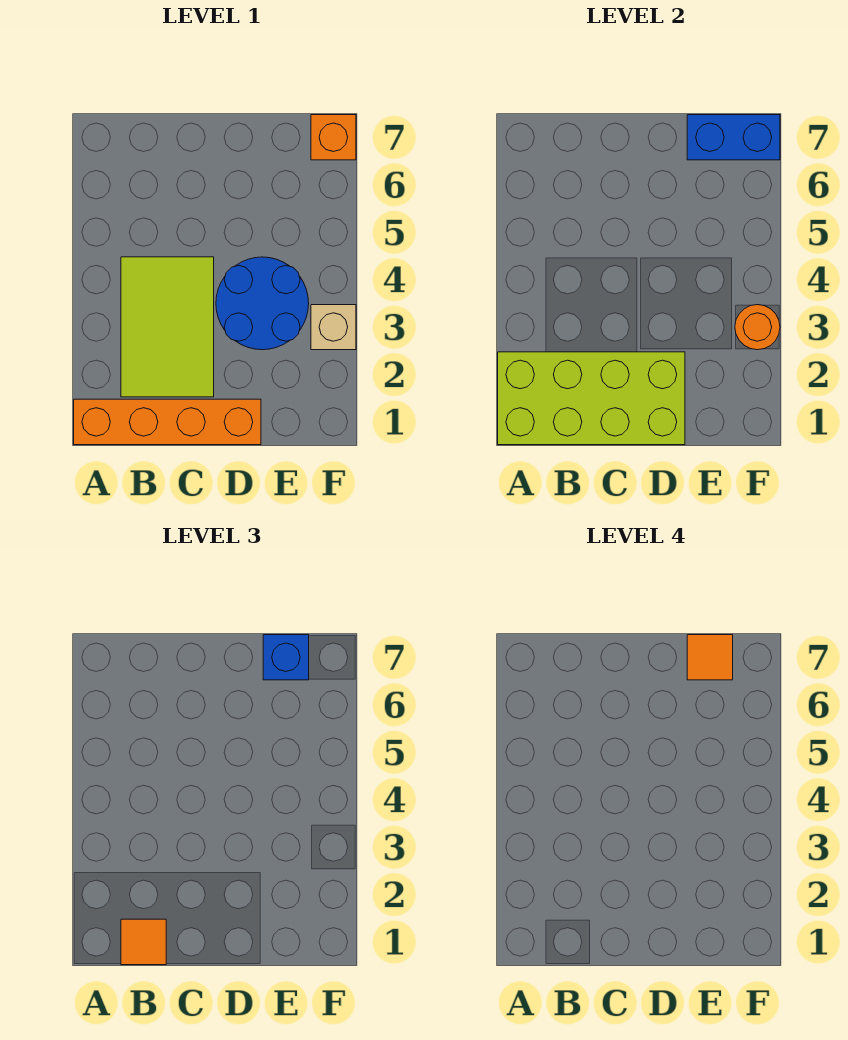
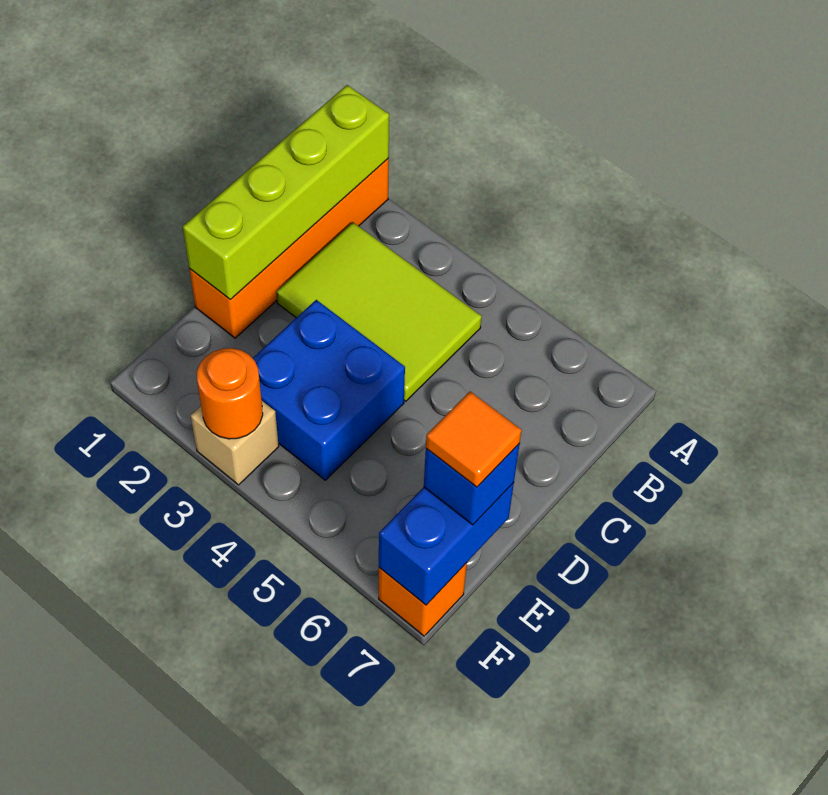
lime 2x4 brick [498,352,685,445] -> lime 1x4 brick [183,85,389,299]
orange 1x1 tile [121,919,166,965] -> none
blue 2x2 round brick [216,257,309,350] -> blue 2x2 brick [253,300,405,480]

